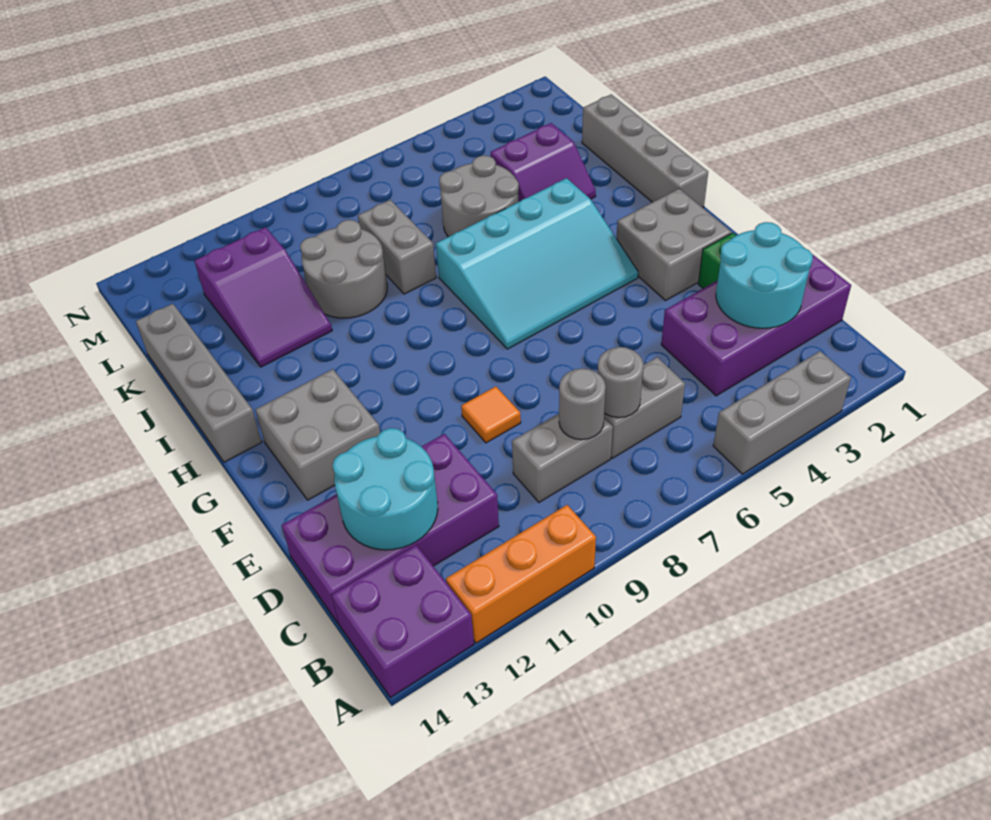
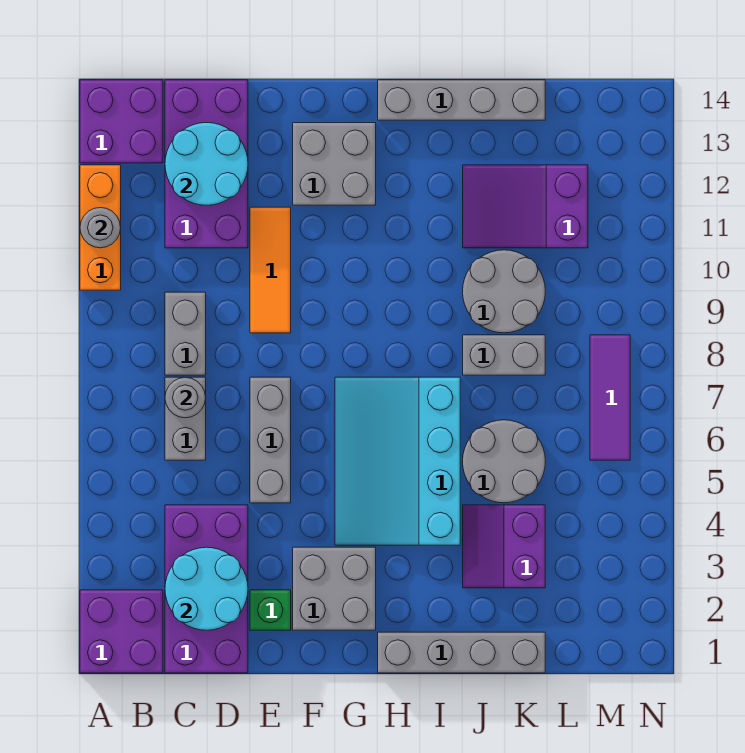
none -> purple 2x2 brick [80,590,163,673]
grey 1x3 brick [713,351,851,474] -> grey 1x3 brick moved to [250,377,291,503]
grey 1x1 round brick [559,368,606,440] -> grey 1x1 round brick moved to [80,208,121,248]
orange 1x1 tile [461,386,521,443] -> orange 1x3 tile [250,207,291,333]
none -> purple 1x3 tile [590,335,630,460]

